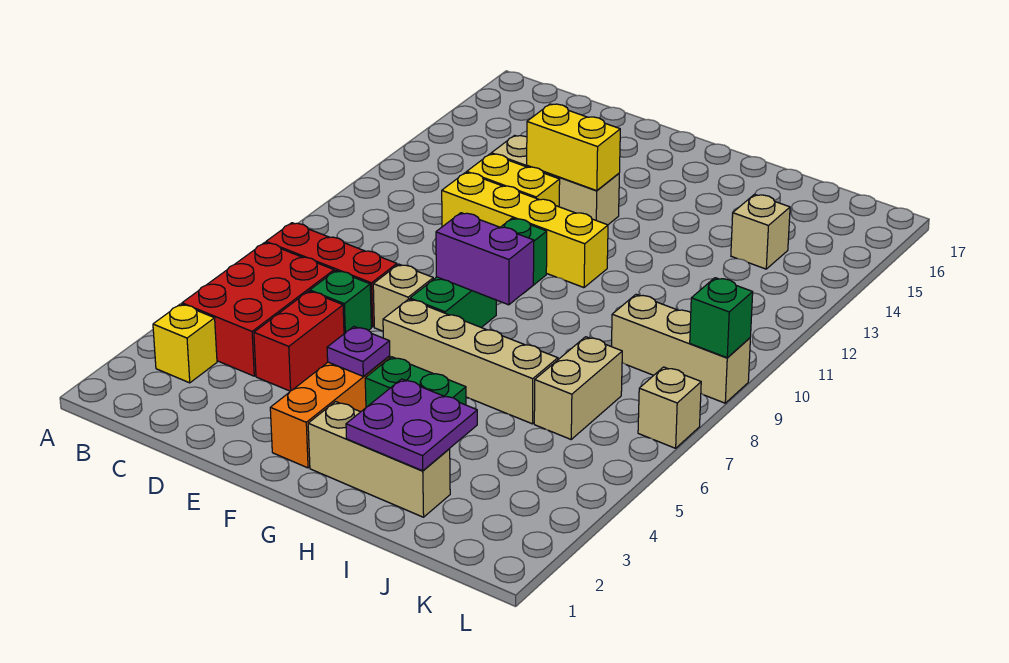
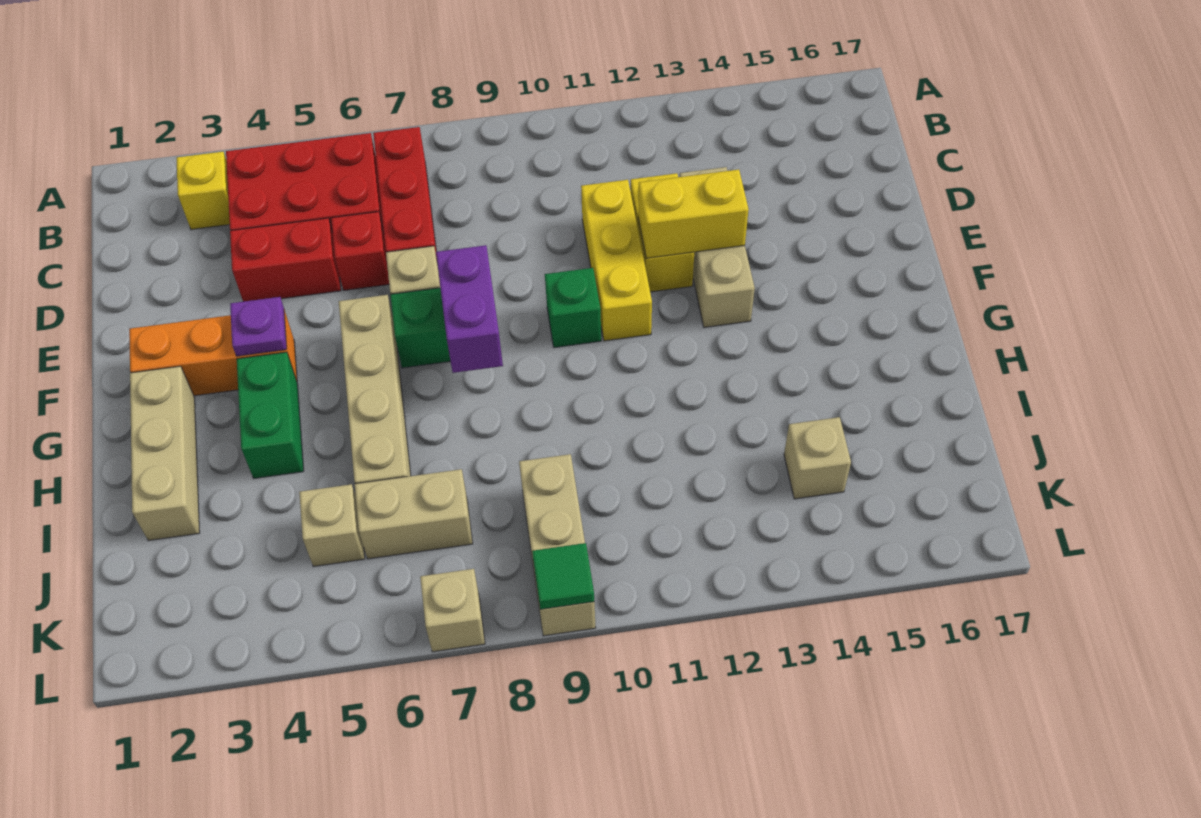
green 1x1 brick [310,271,371,334] -> red 1x1 brick [331,212,389,290]
yellow 1x4 brick [442,172,608,288] -> yellow 1x3 brick [581,180,652,341]
yellow 1x2 brick [527,104,620,191] -> yellow 1x2 brick turned to [638,169,749,258]
purple 2x2 plate [346,379,477,471] -> none
none -> tan 1x1 brick [299,484,365,567]
green 1x1 brick [690,278,753,358] -> green 1x1 tile [532,543,594,609]

